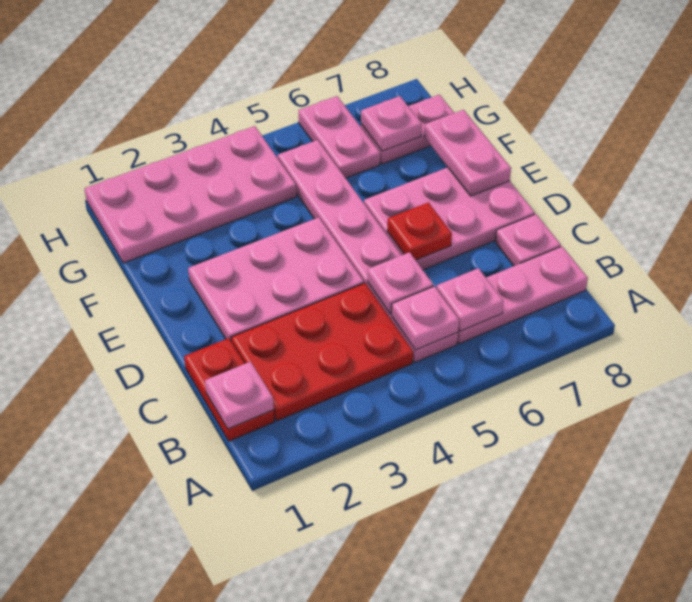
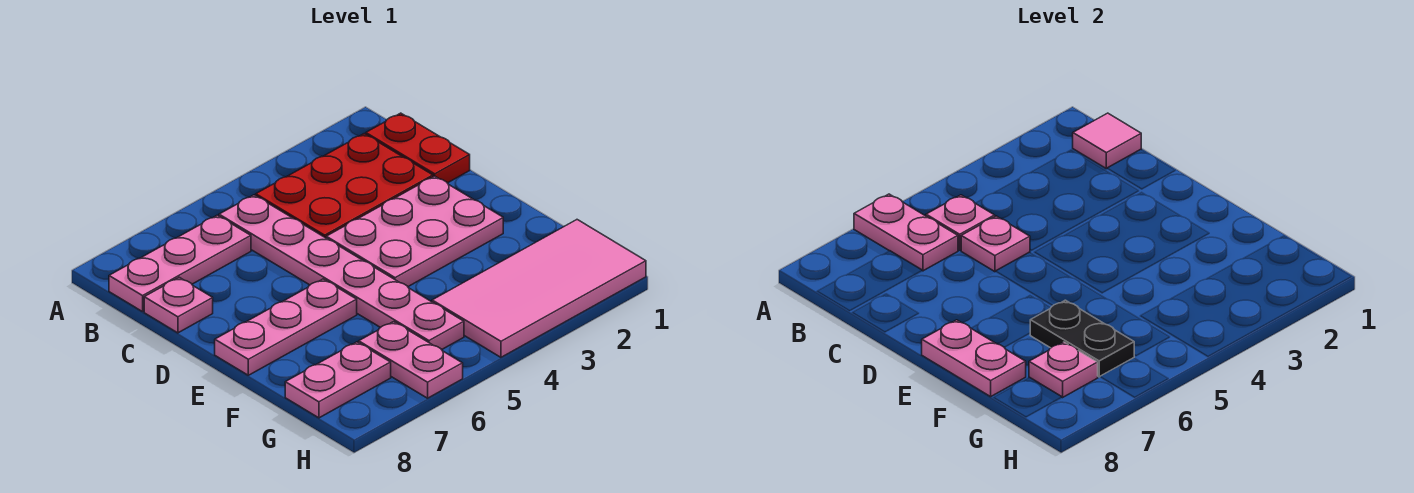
pink 1x1 plate [205,362,274,429] -> pink 1x1 tile [1073,113,1141,169]
pink 1x1 plate [437,268,504,331] -> pink 1x2 plate [854,194,958,271]
pink 2x3 plate [364,167,535,270] -> pink 1x3 plate [215,279,357,375]
red 1x1 plate [387,202,452,260] -> none
none -> black 1x2 plate [1030,300,1134,377]
pink 2x4 plate [84,126,296,263] -> pink 2x4 tile [432,220,646,357]

